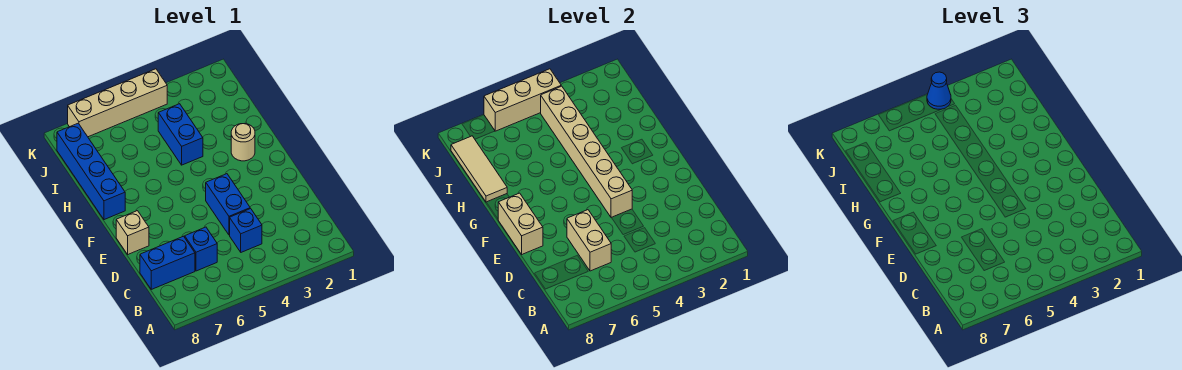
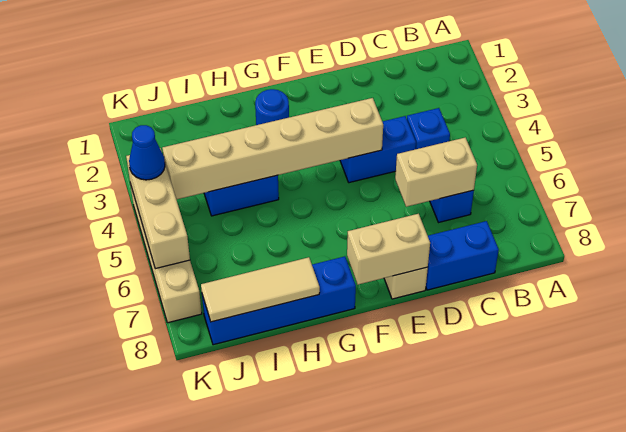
blue 1x2 brick [140,236,195,289] -> blue 1x2 brick turned to [426,221,499,290]
tan 1x1 round brick [231,124,255,161] -> blue 1x1 round brick [255,89,289,125]

